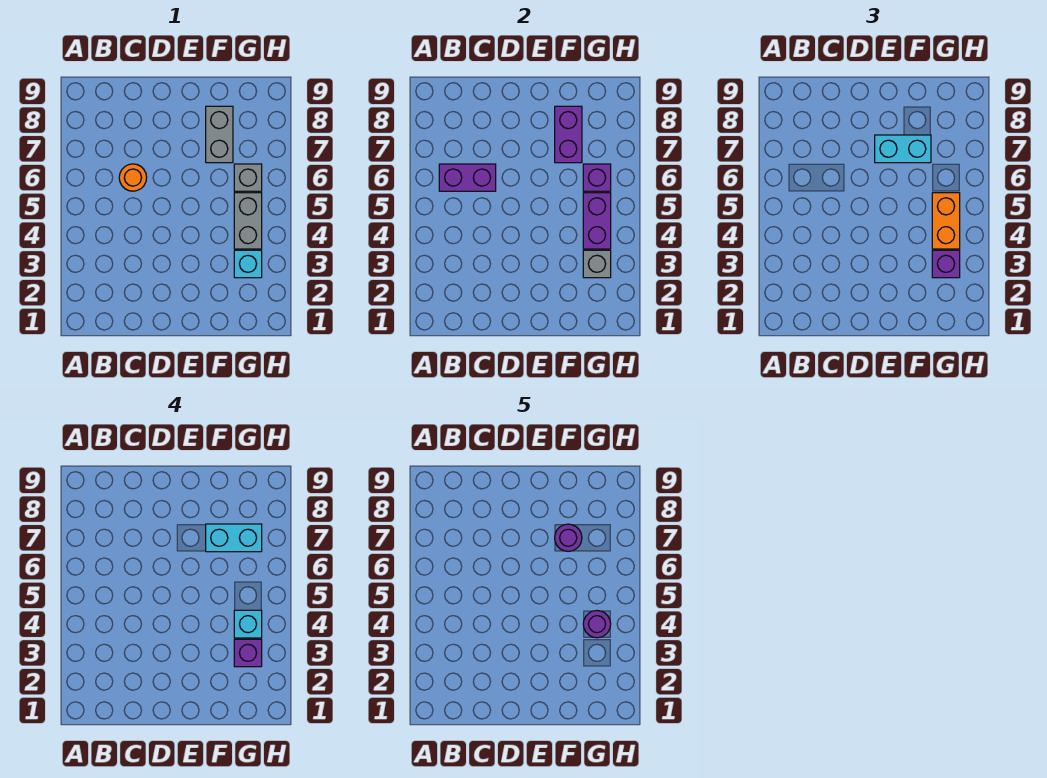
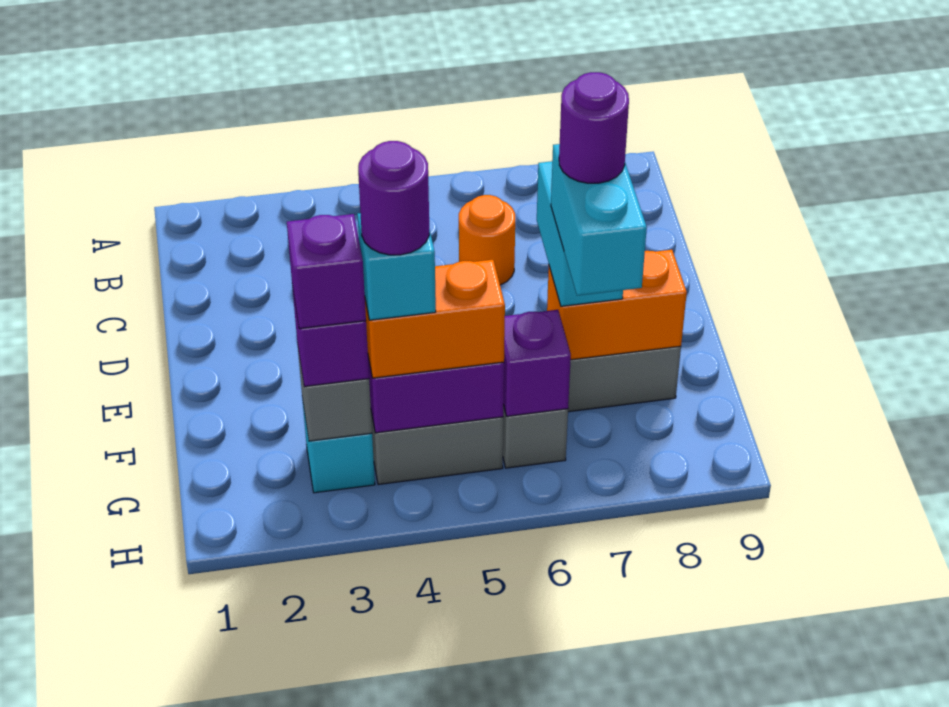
purple 1x2 brick [439,164,496,191] -> none
purple 1x2 brick [555,106,582,163] -> orange 1x2 brick [547,250,687,360]

